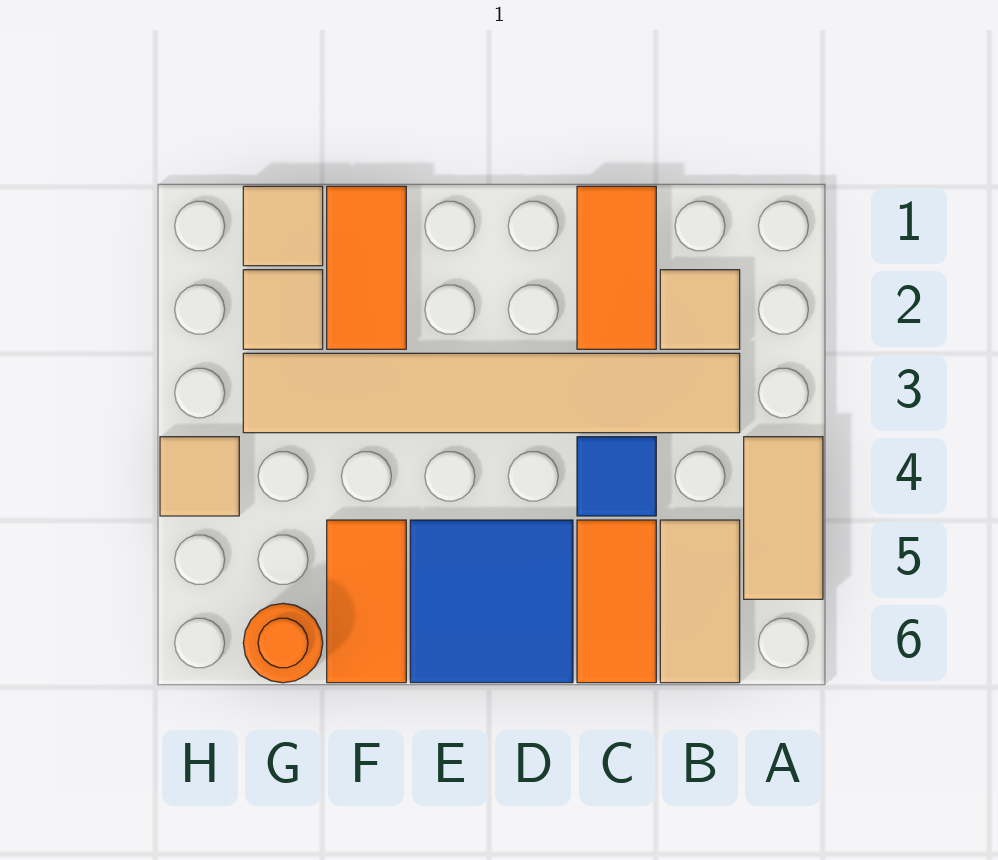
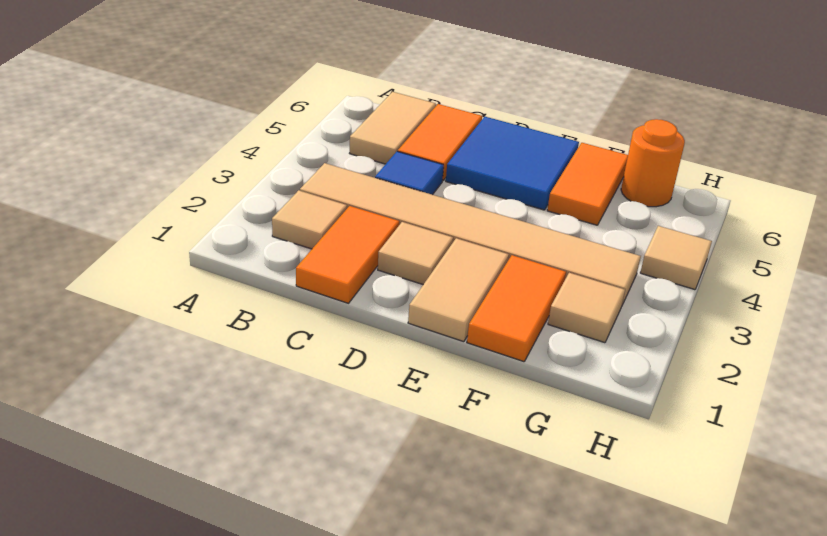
tan 1x2 tile [744,437,823,599] -> tan 1x2 tile moved to [408,238,509,342]
tan 1x1 tile [243,186,323,266] -> tan 1x1 tile moved to [378,222,453,284]

